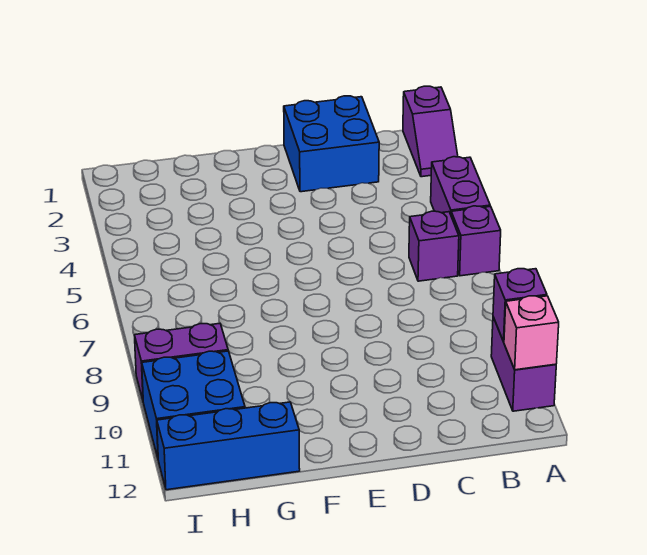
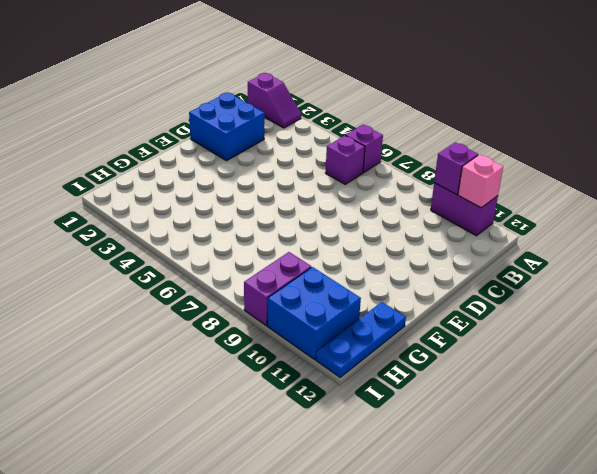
purple 1x2 brick [431,157,490,214] -> none
blue 1x3 brick [157,402,300,490] -> blue 1x3 plate [316,302,406,377]

